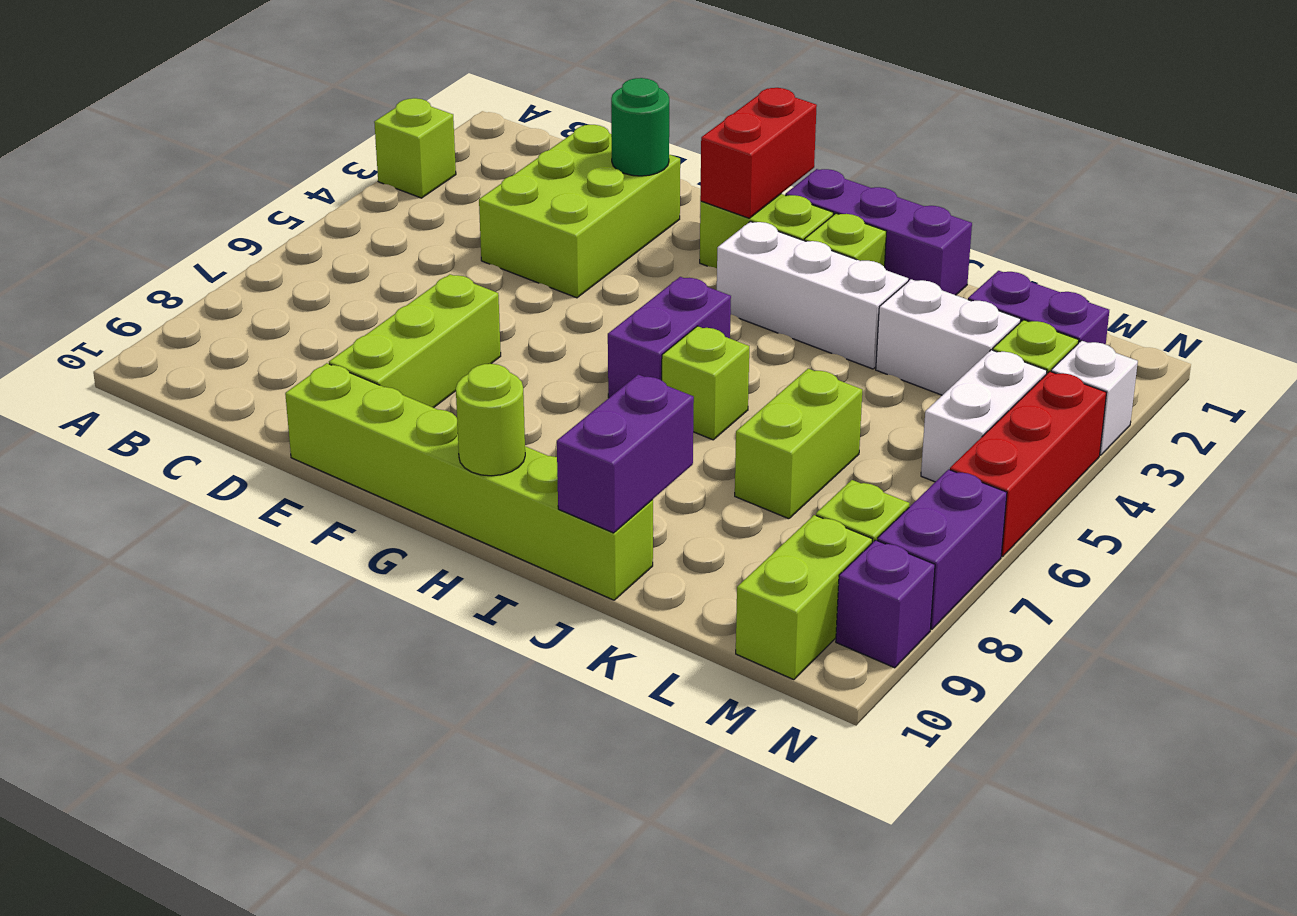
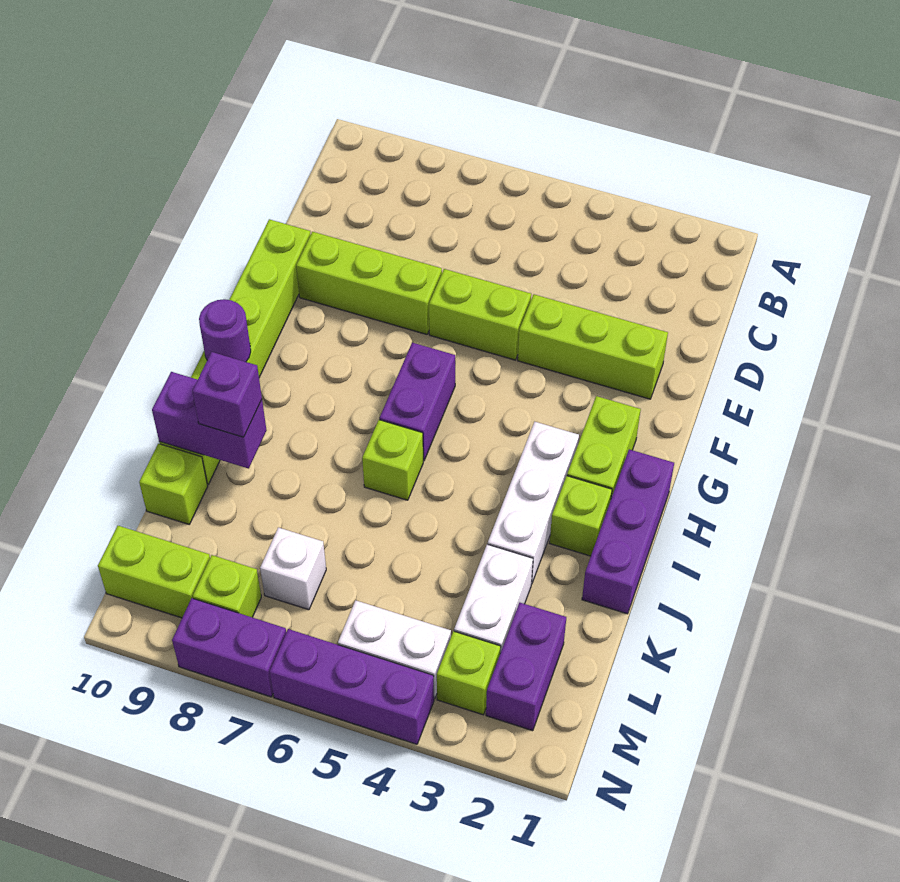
lime 1x1 brick [374,98,456,198] -> lime 1x1 brick moved to [139,444,208,524]
lime 2x3 brick [479,125,680,298] -> lime 1x3 brick [518,294,668,399]
green 1x1 round brick [611,78,669,176] -> none
red 1x2 brick [700,88,817,218] -> none
purple 1x2 brick [608,277,731,398] -> purple 1x2 brick turned to [380,343,455,461]
lime 1x1 round brick [456,364,525,476] -> purple 1x1 round brick [199,299,251,362]
lime 1x2 brick [735,369,862,519] -> lime 1x2 brick moved to [429,269,531,360]
white 1x1 brick [1051,341,1138,455] -> white 1x1 brick moved to [260,527,326,610]
red 1x3 brick [950,371,1107,556] -> purple 1x3 brick [270,629,434,744]
purple 1x1 brick [836,540,935,668] -> purple 1x1 brick moved to [192,352,262,437]

